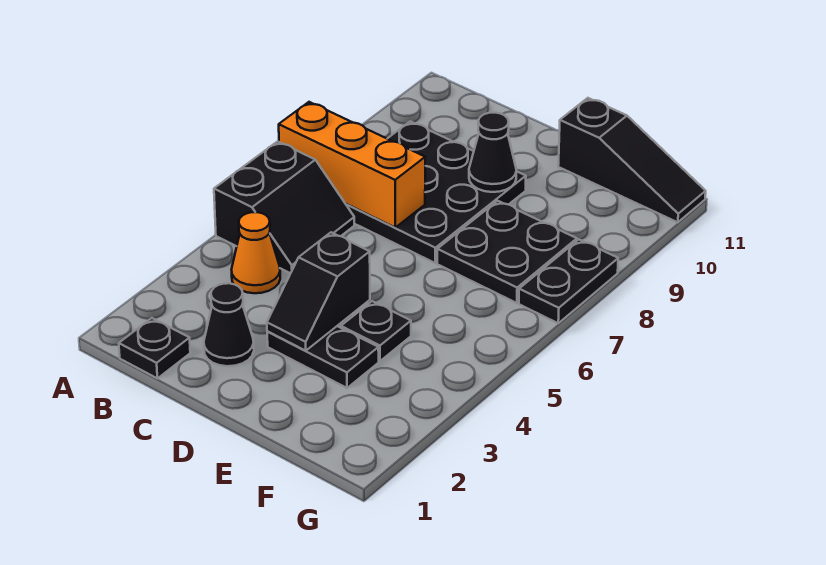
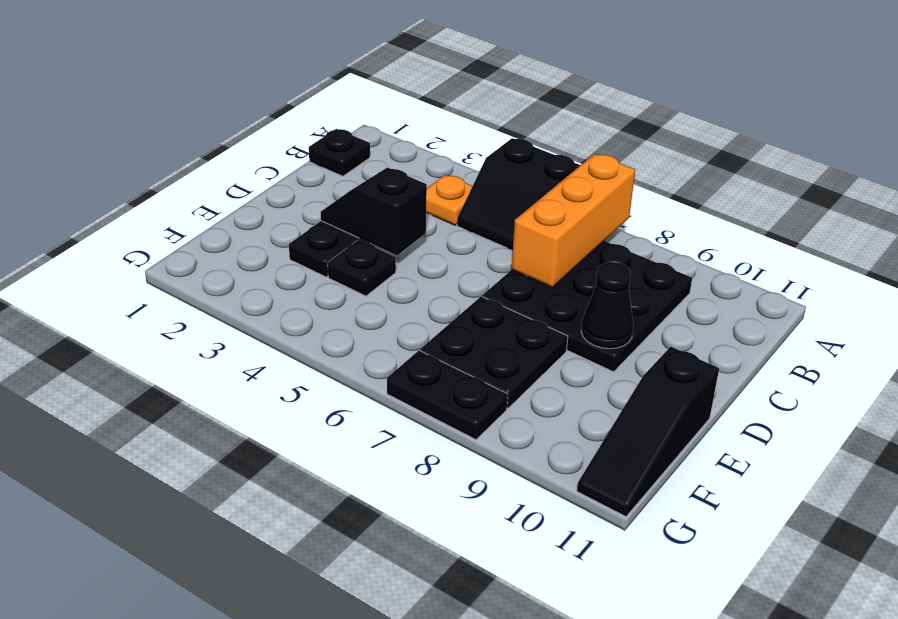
orange 1x1 cone [231,212,280,293] -> orange 1x1 plate [426,174,472,225]
black 1x1 cone [204,283,254,366] -> none

